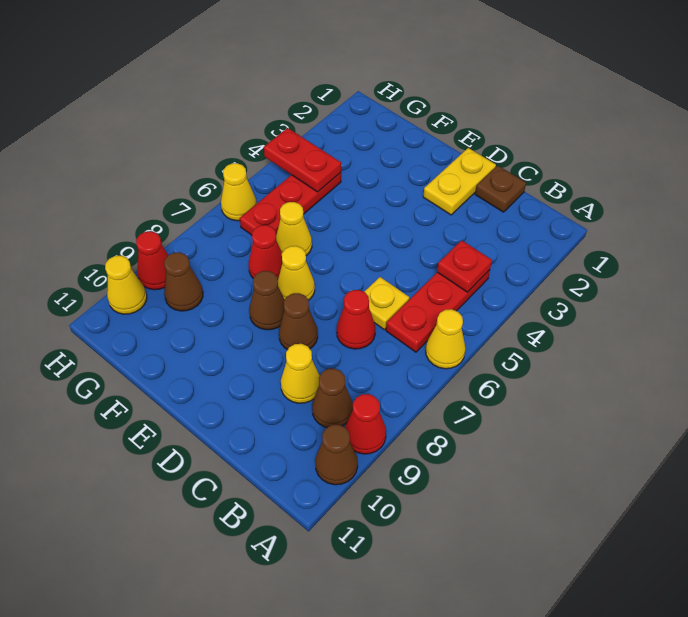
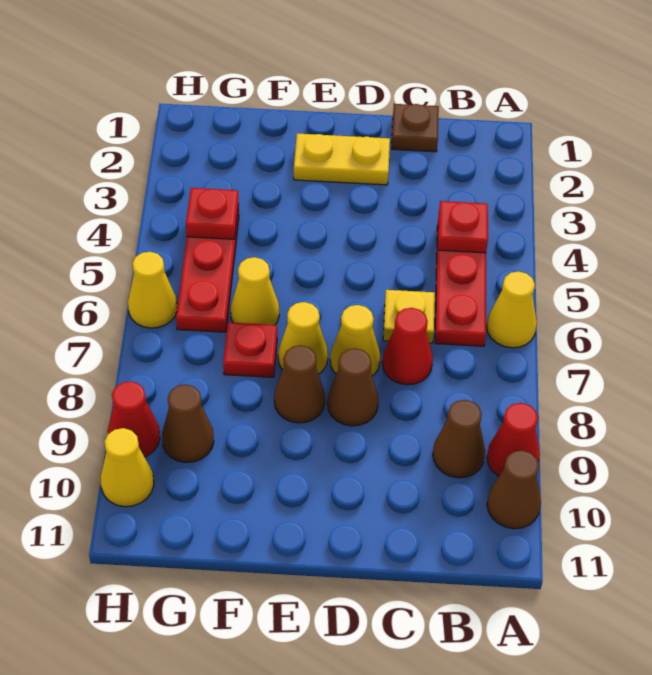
yellow 1x1 cone [281,344,319,403] -> yellow 1x1 cone moved to [330,305,380,376]
yellow 1x2 plate [423,148,496,215] -> yellow 1x2 plate turned to [294,133,390,185]
red 1x1 cone [249,225,282,279] -> red 1x1 plate [223,322,277,377]
red 1x2 plate [264,128,341,192] -> red 1x1 plate [186,188,239,239]

